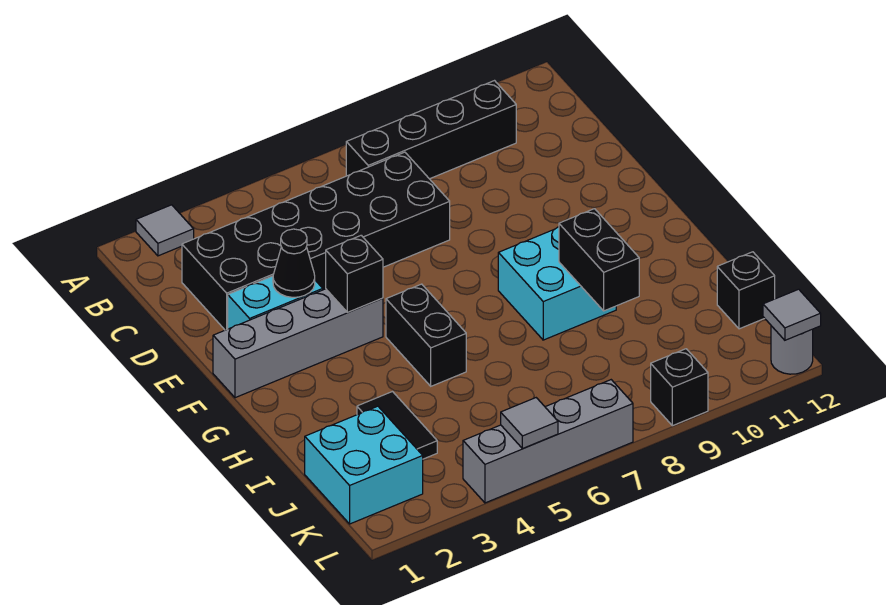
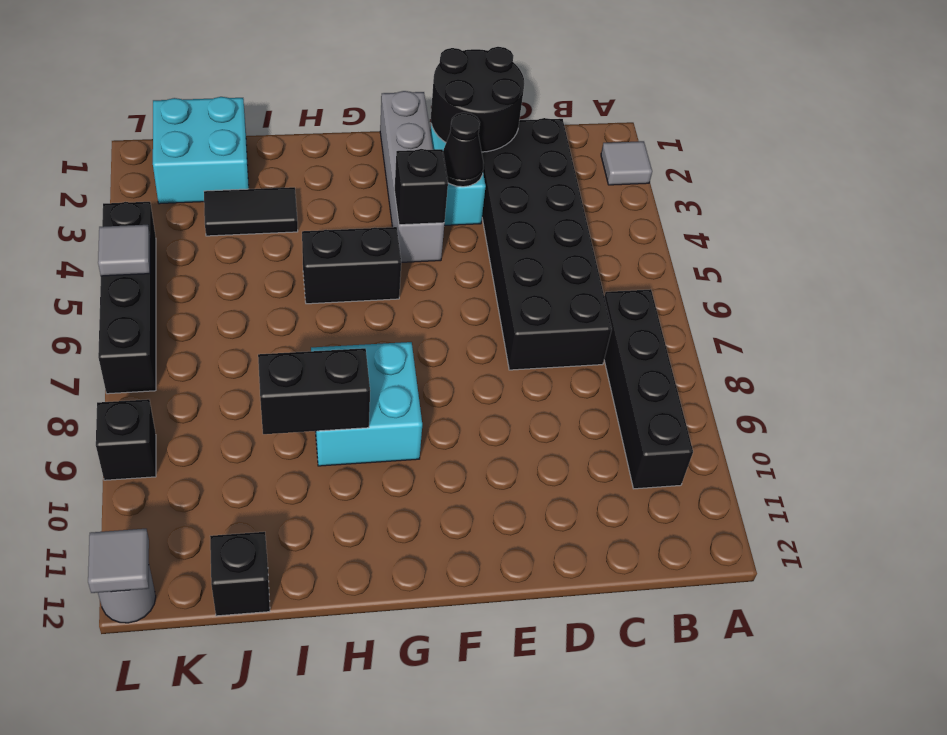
none -> black 2x2 round brick [431,47,524,152]
grey 1x4 brick [463,380,633,503] -> black 1x4 brick [98,202,156,394]

